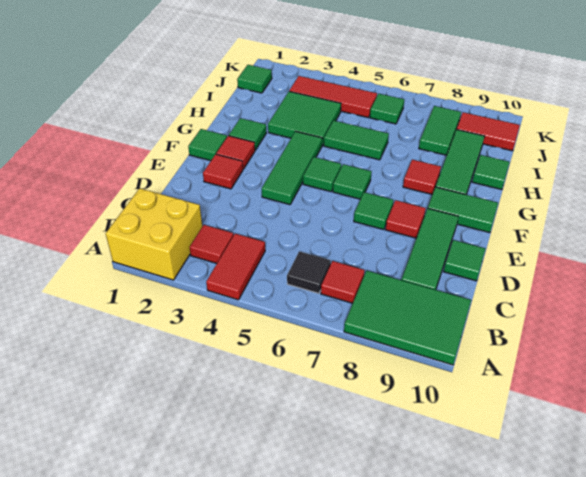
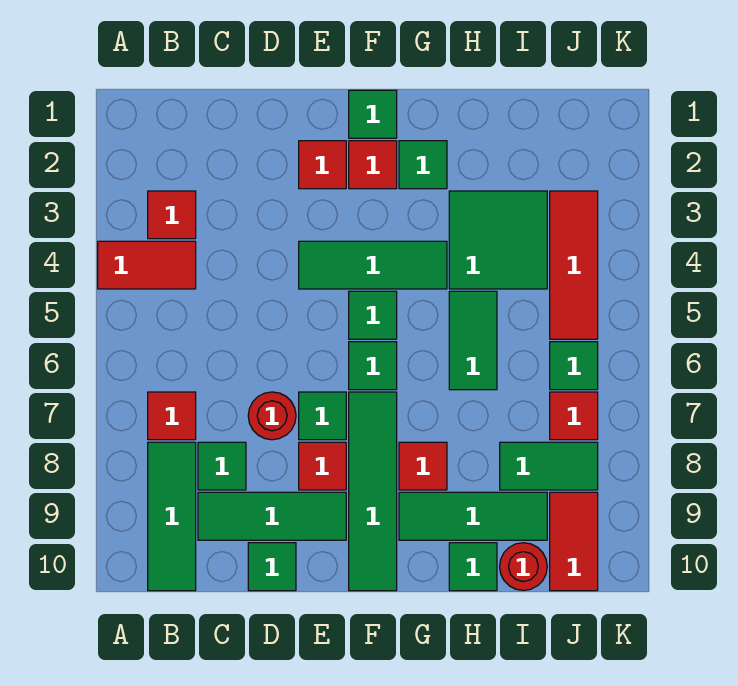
yellow 2x2 brick [106,188,202,280] -> none
green 2x3 tile [344,270,471,365] -> green 1x3 tile [148,442,196,591]
black 1x1 tile [287,251,331,293] -> none
none -> red 1x1 round brick [248,392,296,440]
green 1x2 tile [428,187,498,233] -> green 1x4 tile [349,392,397,591]
none -> red 1x1 round brick [500,543,547,590]
green 1x1 tile [237,65,272,93] -> green 1x1 tile moved to [198,442,246,490]
none -> red 1x1 tile [550,392,598,440]

